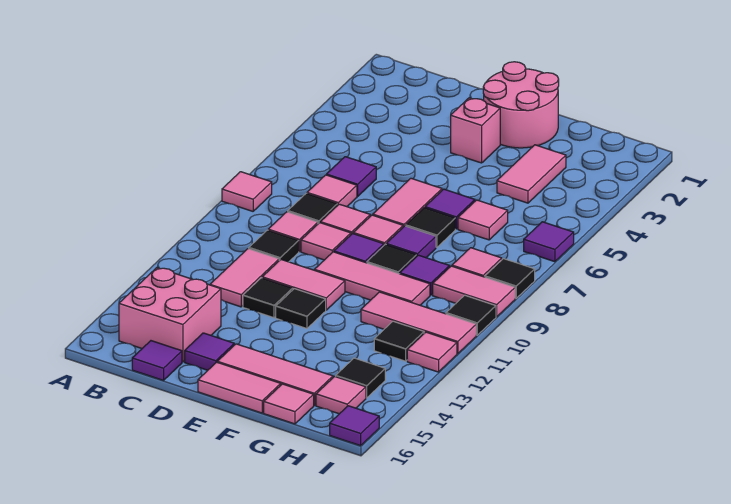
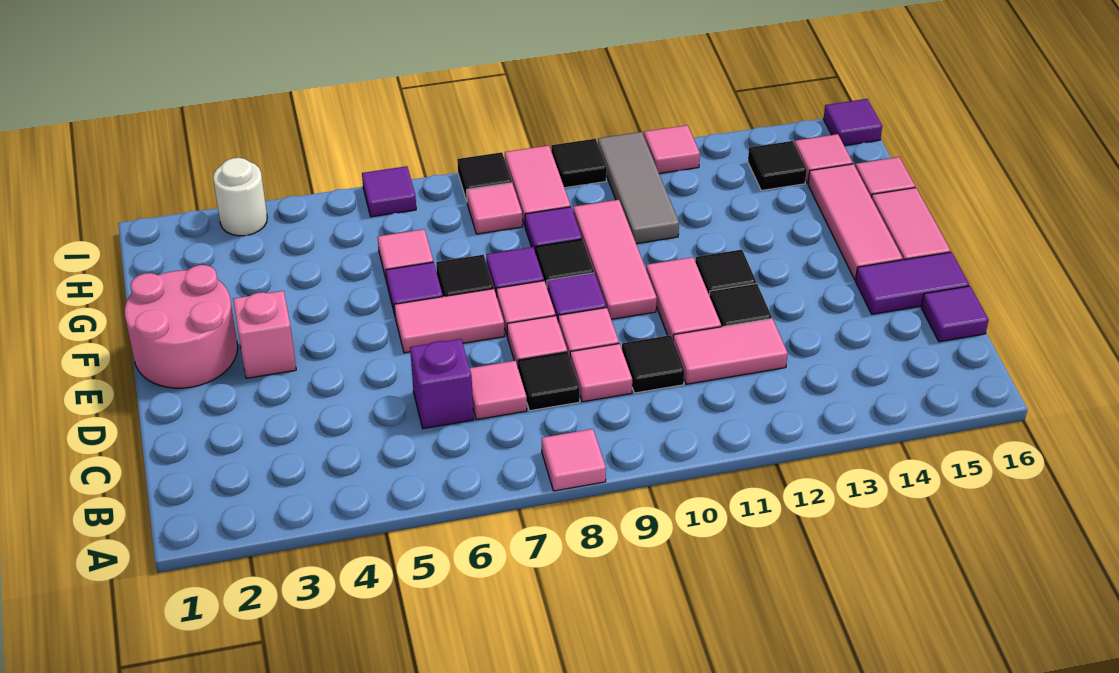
pink 2x2 brick [119,268,221,362] -> none
purple 1x1 tile [327,157,376,196] -> purple 1x1 brick [410,339,474,429]
purple 1x1 tile [185,333,234,370] -> purple 1x2 tile [855,252,969,314]
pink 1x2 tile [497,145,566,203] -> none
pink 1x3 tile [361,292,476,354] -> grey 1x3 tile [598,132,679,244]
black 1x1 tile [374,321,424,361] -> none
none -> white 1x1 round brick [213,158,267,236]

